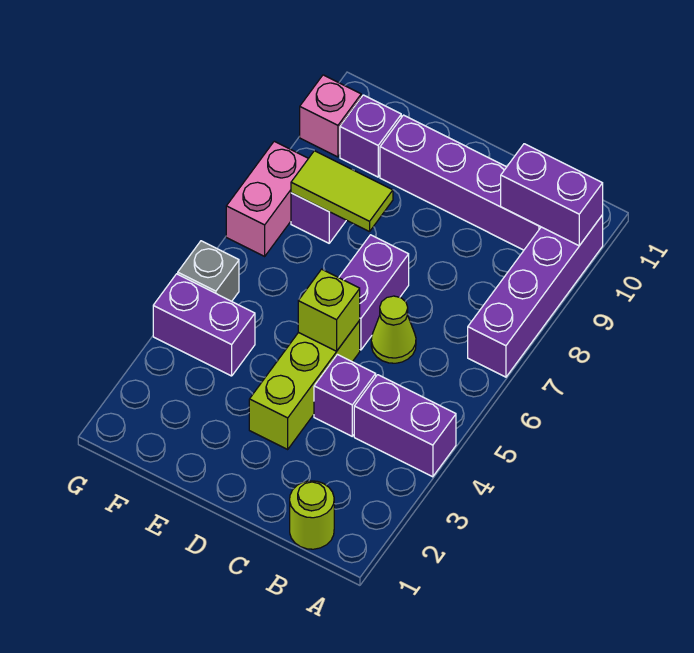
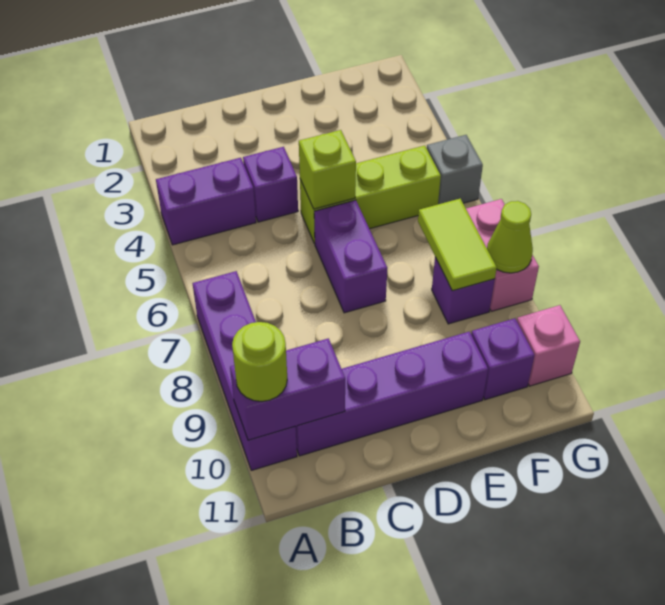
lime 1x1 round brick [290,481,334,549] -> lime 1x1 round brick moved to [232,322,287,401]
lime 1x1 cone [371,296,416,363] -> lime 1x1 cone moved to [487,201,533,273]
lime 1x3 brick [249,321,360,449] -> lime 1x3 brick turned to [300,146,441,244]
lime 1x2 tile [291,151,393,232] -> lime 1x2 tile turned to [418,199,497,291]
purple 1x2 brick [153,274,255,376] -> none

